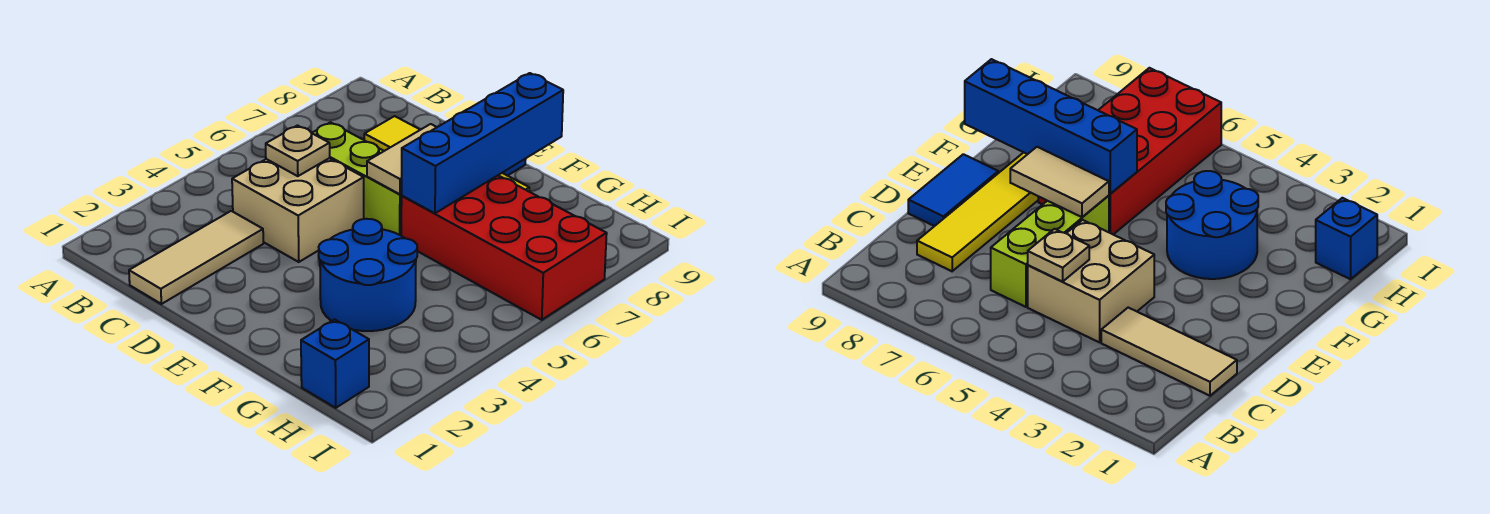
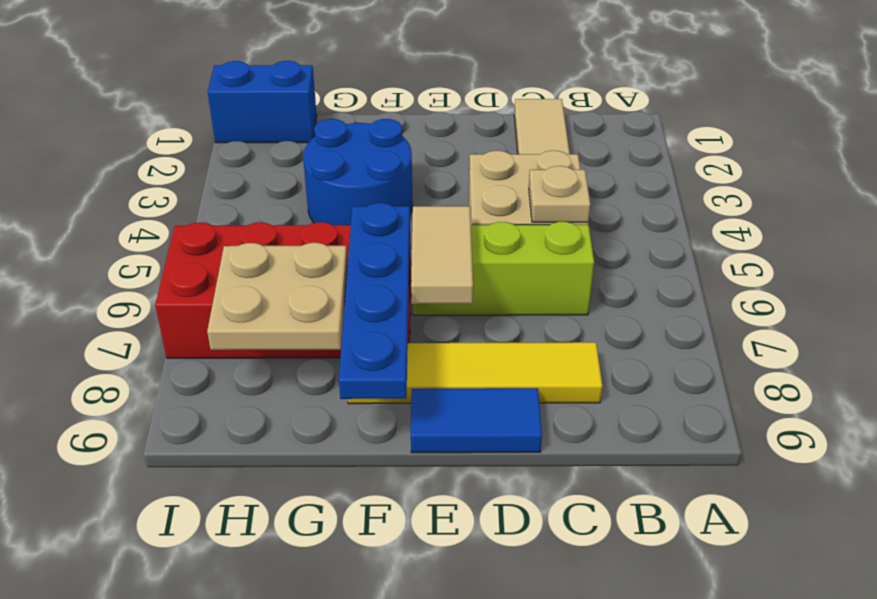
blue 1x4 brick [402,73,563,213] -> blue 1x4 plate [339,203,410,399]
none -> tan 2x2 plate [207,243,347,350]
blue 1x1 brick [301,319,369,408] -> blue 1x2 brick [208,61,317,143]

